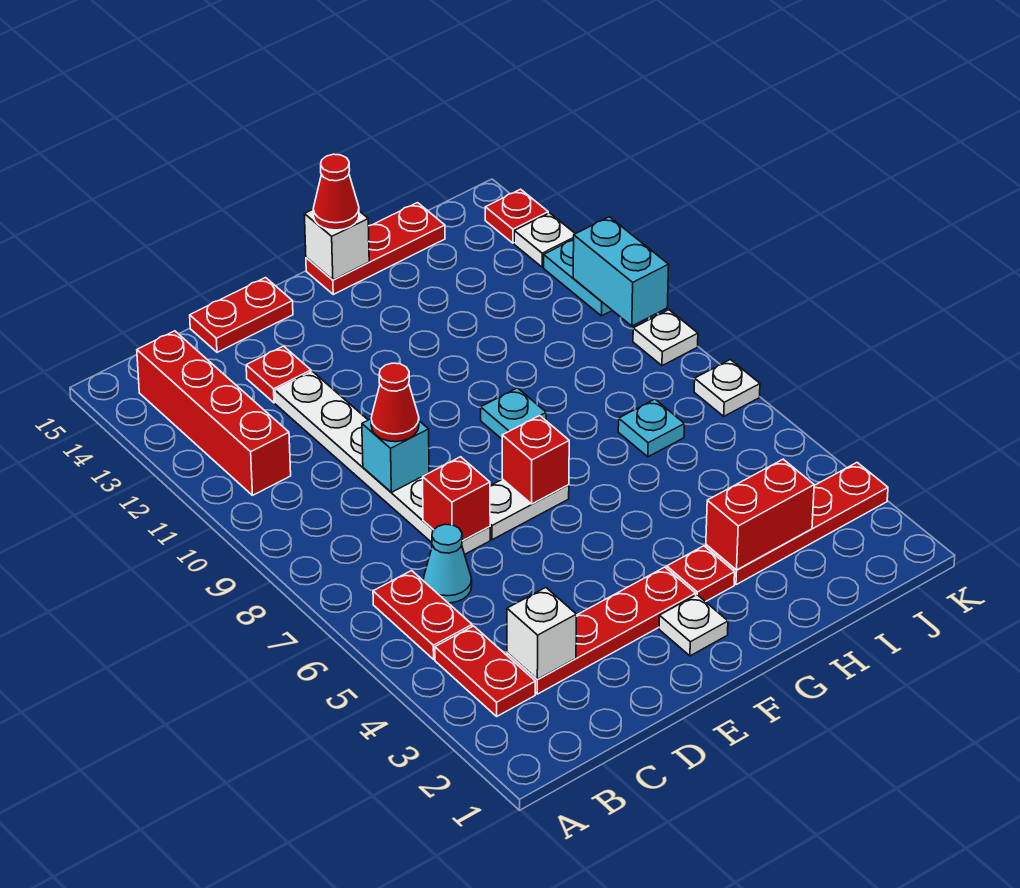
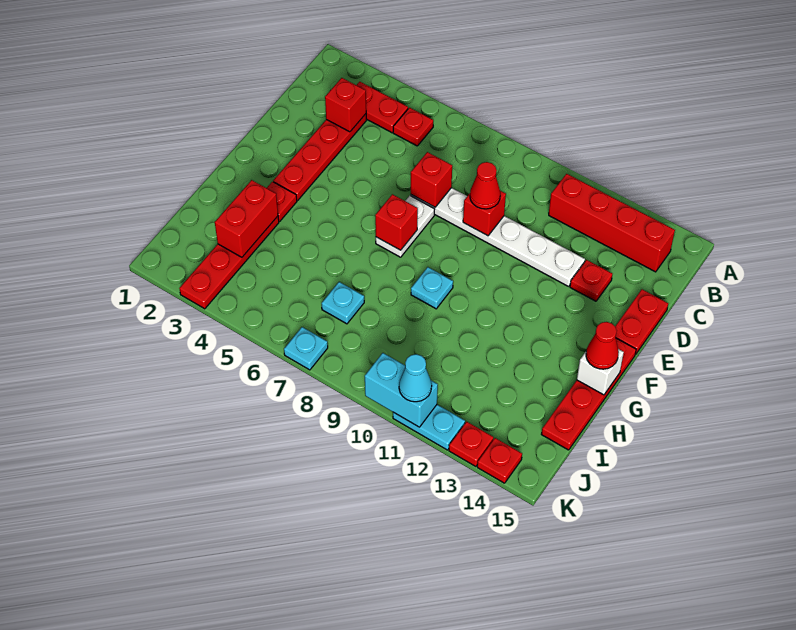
red 1x2 plate [373,571,472,659] -> red 1x1 plate [393,108,433,146]
white 1x1 brick [507,588,577,680] -> red 1x1 brick [325,78,366,132]
cyan 1x1 cone [423,524,472,603] -> cyan 1x1 cone moved to [399,354,432,402]
cyan 1x1 brick [362,419,429,492] -> red 1x1 brick [463,191,506,236]
white 1x1 plate [659,595,728,656] -> none
red 1x3 plate [306,203,445,294] -> red 1x4 plate [541,338,636,450]
white 1x1 plate [694,360,760,416] -> cyan 1x1 plate [284,327,328,370]
white 1x1 plate [633,310,698,366] -> none
white 1x1 plate [514,213,575,267] -> red 1x1 plate [449,422,494,467]

